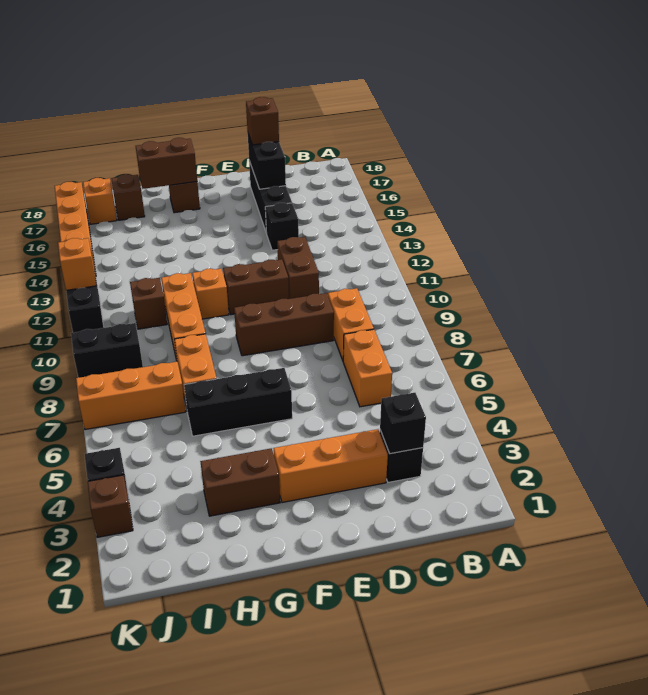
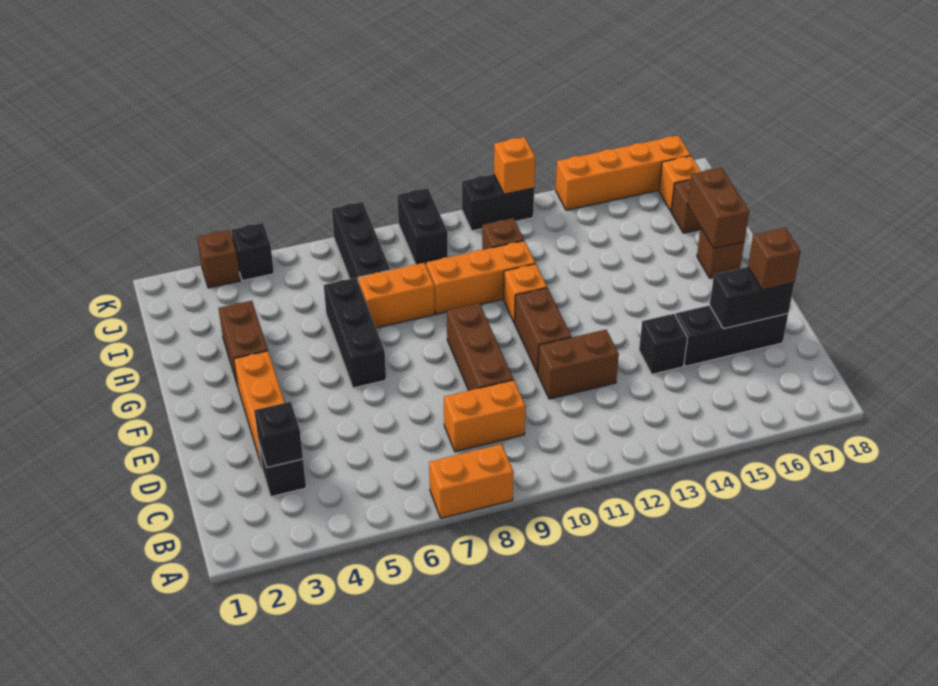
orange 1x2 brick [343,329,392,407] -> orange 1x2 brick moved to [429,444,514,518]
orange 1x3 brick [76,362,186,430] -> black 1x3 brick [332,202,390,280]

